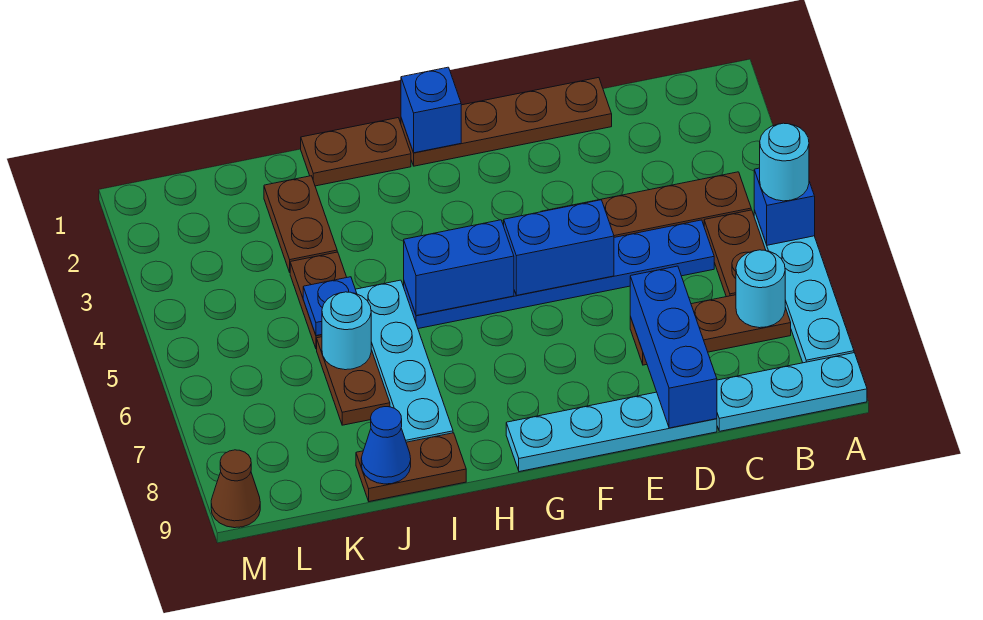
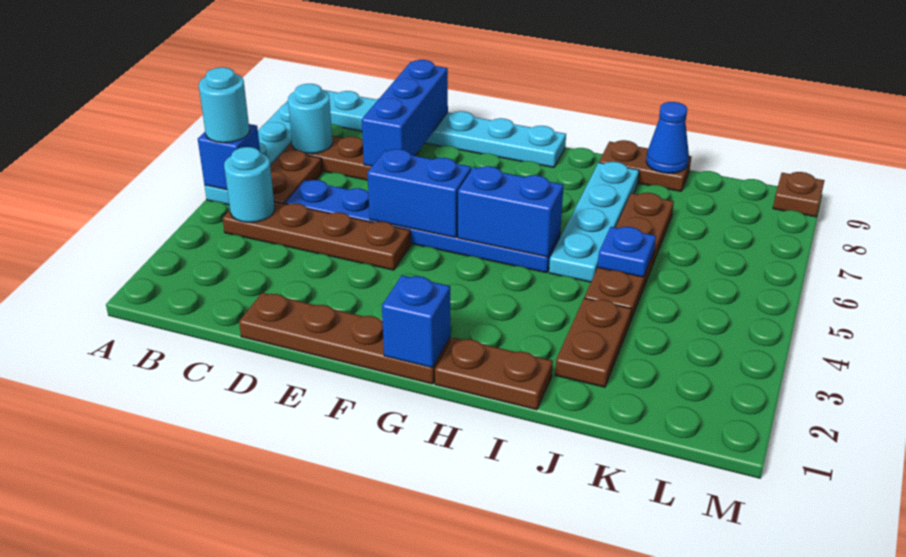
cyan 1x1 round brick [322,292,371,370] -> cyan 1x1 round brick moved to [224,147,275,222]
brown 1x1 cone [211,450,260,528] -> brown 1x1 plate [773,172,825,217]

